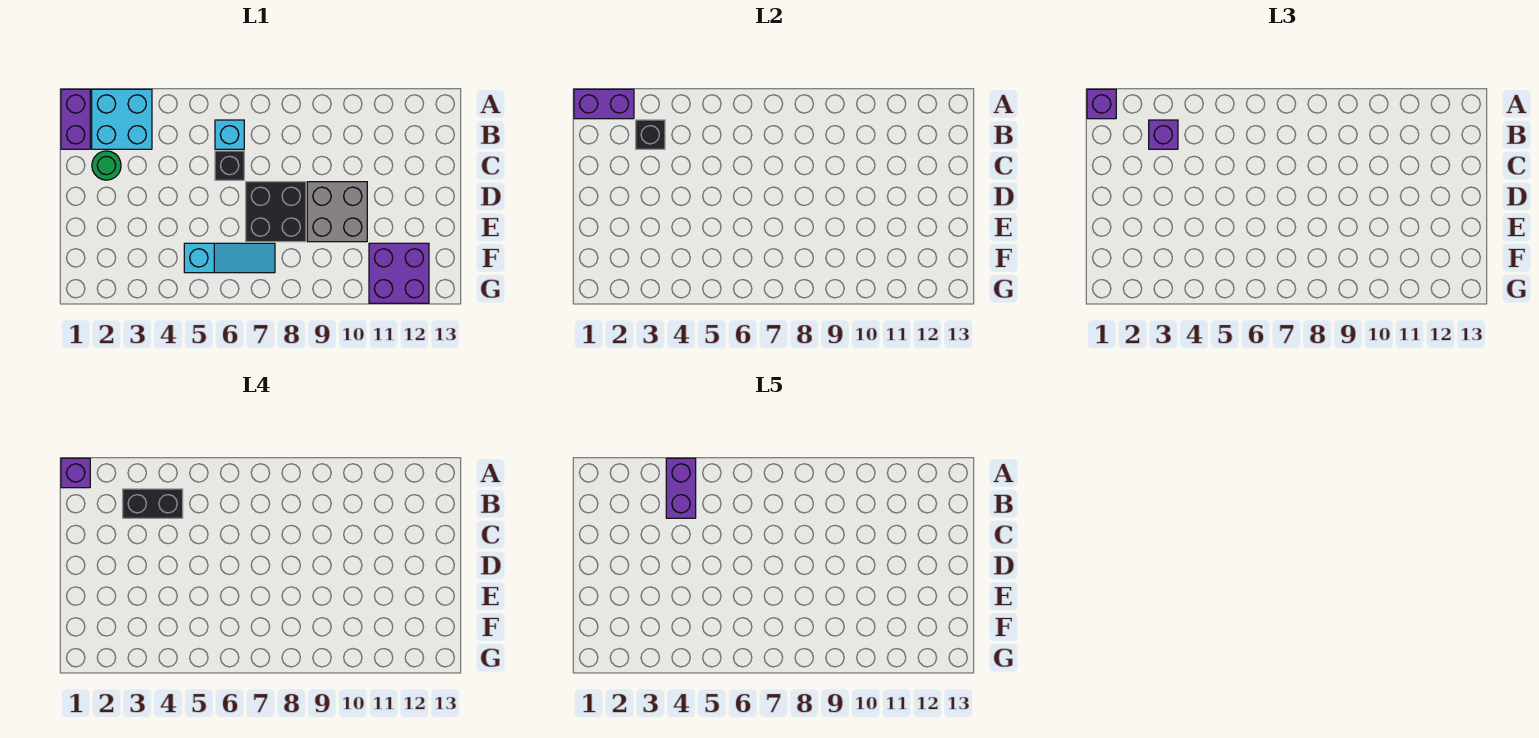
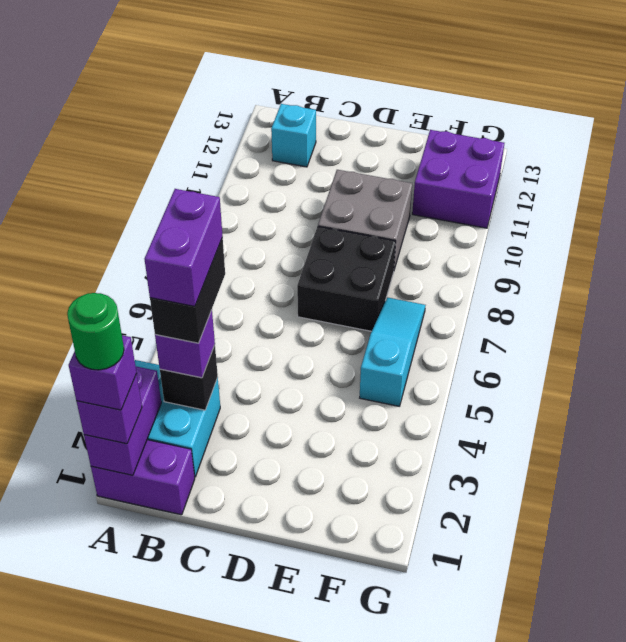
purple 1x2 brick [666,458,696,518] -> purple 1x2 brick turned to [145,189,223,306]
cyan 1x1 brick [215,120,244,149] -> cyan 1x1 brick moved to [271,104,316,167]
green 1x1 round brick [92,151,121,180] -> green 1x1 round brick moved to [67,293,124,370]
black 1x1 brick [215,151,244,180] -> none

